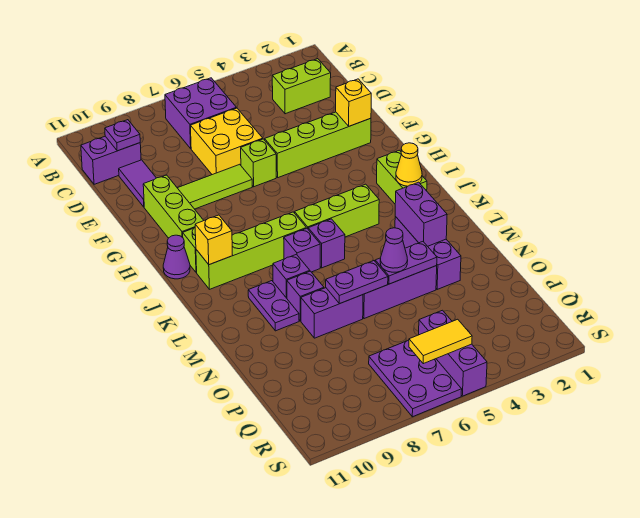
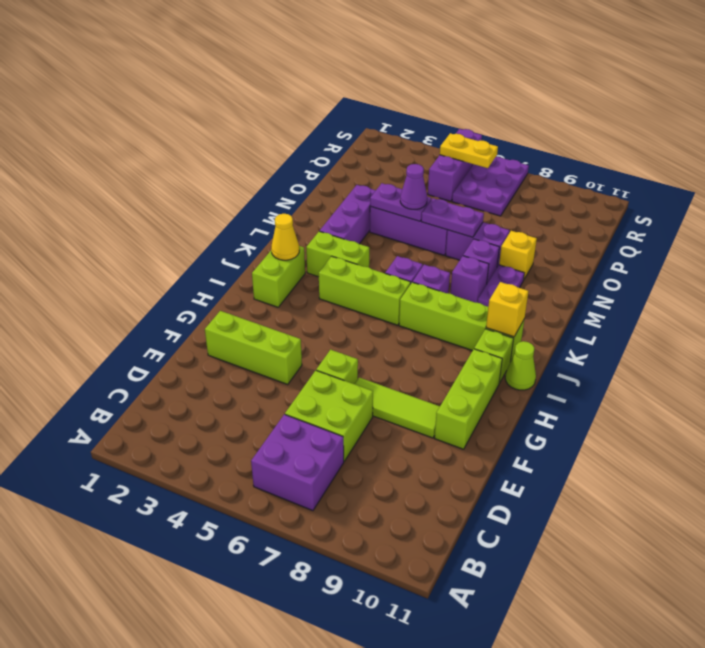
lime 1x2 brick [272,59,331,114] -> lime 1x2 brick moved to [306,231,369,277]
purple 1x2 brick [81,136,141,184] -> none
purple 1x1 plate [105,120,140,151] -> none
yellow 2x2 brick [191,108,263,175] -> lime 2x2 brick [285,370,373,461]
purple 1x2 tile [119,160,156,207] -> none
lime 1x4 brick [265,112,371,178] -> lime 1x3 brick [205,311,302,384]
yellow 1x1 brick [336,79,371,126] -> yellow 1x1 brick moved to [499,231,537,279]
purple 1x1 cone [163,235,190,279] -> lime 1x1 cone [505,341,536,390]
purple 1x2 brick [395,182,447,246] -> none
yellow 1x2 tile [409,319,472,364] -> yellow 1x2 plate [440,133,498,168]

